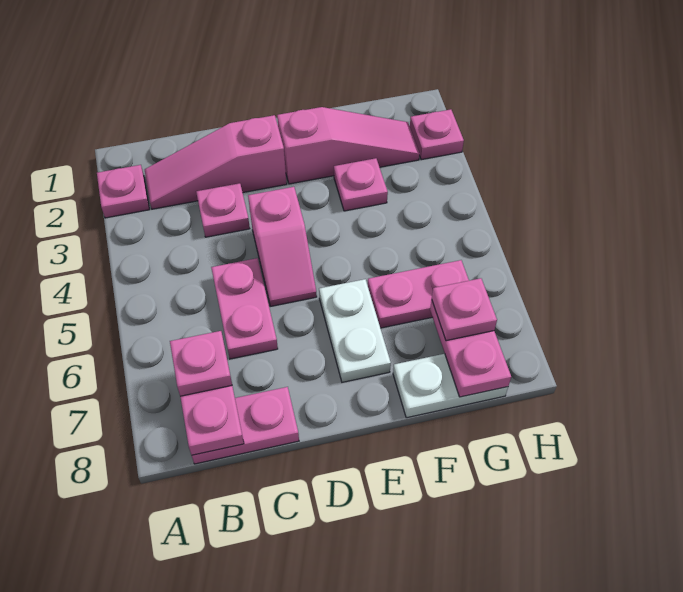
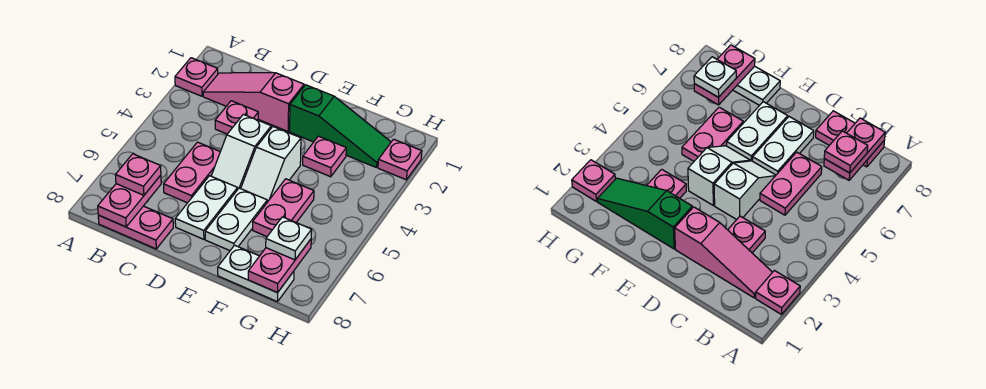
pink 1x2 slope [248,187,317,306] -> white 1x2 slope [211,114,271,189]
none -> white 1x2 plate [175,176,238,239]
pink 1x3 slope [277,107,420,184] -> green 1x3 slope [290,85,391,168]
none -> white 1x2 slope [241,127,301,202]
pink 1x2 plate [368,260,469,328] -> pink 1x2 plate turned to [253,179,314,237]
pink 1x1 plate [432,278,497,341] -> white 1x1 plate [266,217,312,260]

